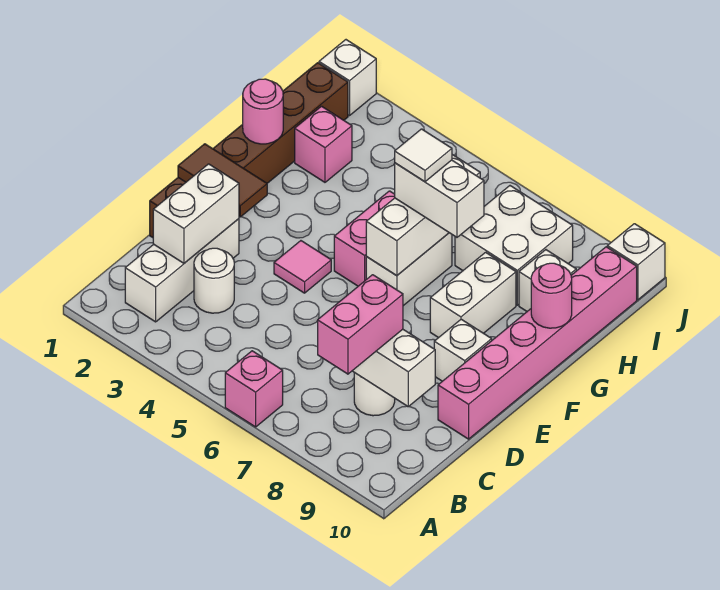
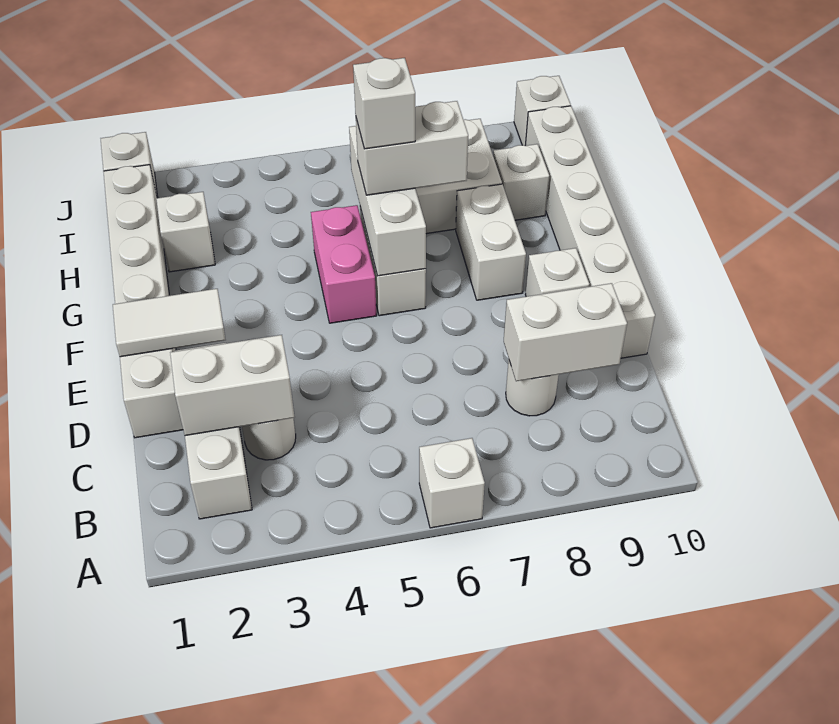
pink 1x1 brick [225,351,283,427] -> white 1x1 brick [419,438,485,528]
pink 1x2 brick [318,275,403,374] -> none
white 1x2 brick [153,164,239,263] -> white 1x2 brick turned to [170,335,294,436]
brown 1x6 brick [150,63,348,238] -> white 1x6 brick [103,165,183,438]
pink 1x6 brick [438,247,637,439] -> white 1x6 brick [525,106,655,358]
brown 1x2 tile [178,144,267,217] -> white 1x2 tile [113,289,225,357]
pink 1x1 tile [274,241,331,293] -> none
pink 1x1 round brick [243,79,283,144] -> none
white 1x1 tile [395,129,452,182] -> white 1x1 brick [353,58,415,149]
pink 1x1 round brick [531,263,572,328] -> none
pink 1x1 brick [295,106,352,182] -> white 1x1 brick [156,192,215,272]

